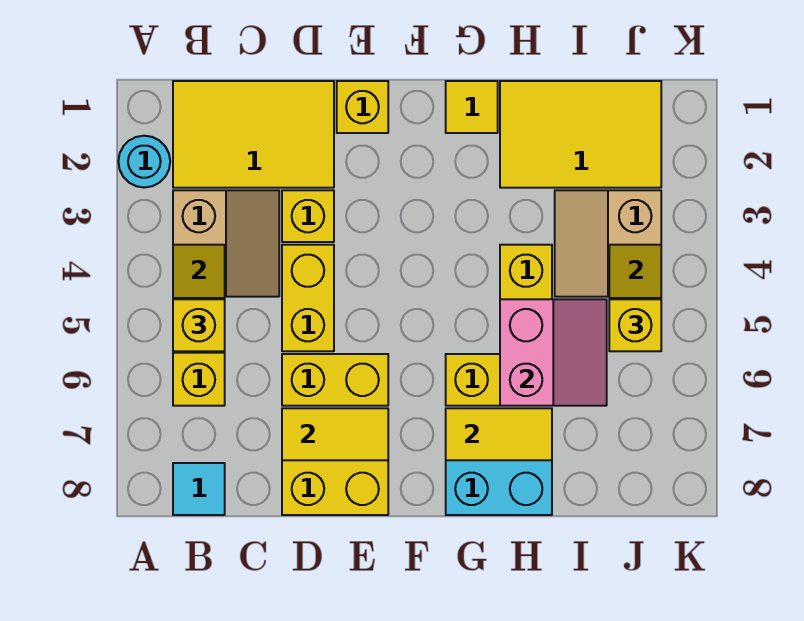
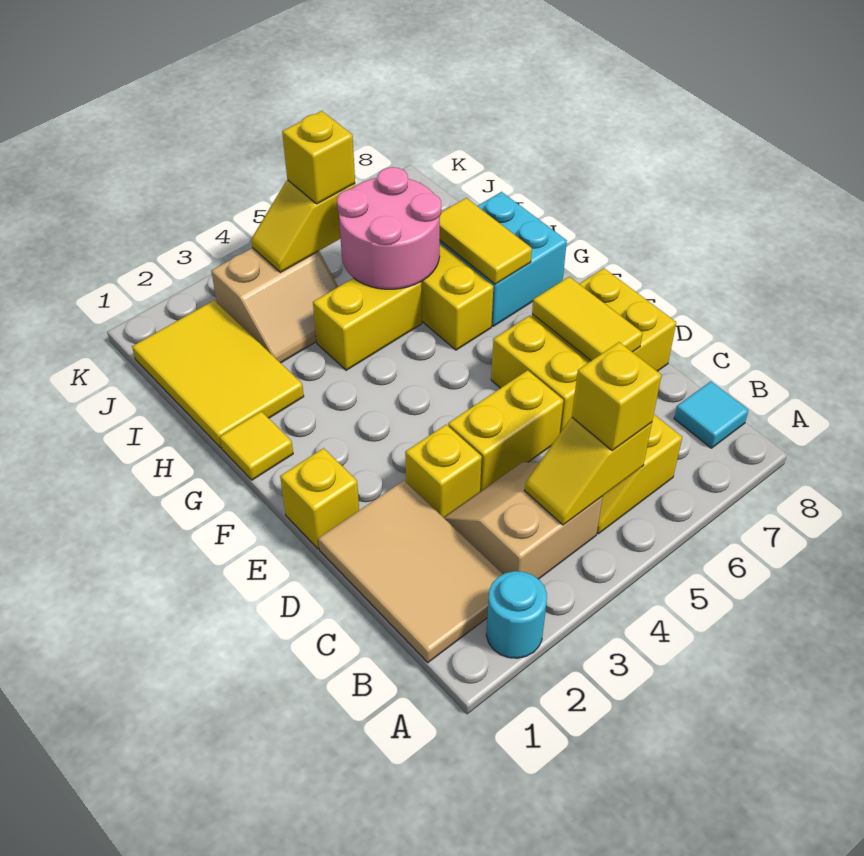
yellow 2x3 tile [173,81,334,188] -> tan 2x3 tile [318,481,503,663]
pink 2x2 slope [500,299,607,406] -> pink 2x2 round brick [337,167,441,289]

